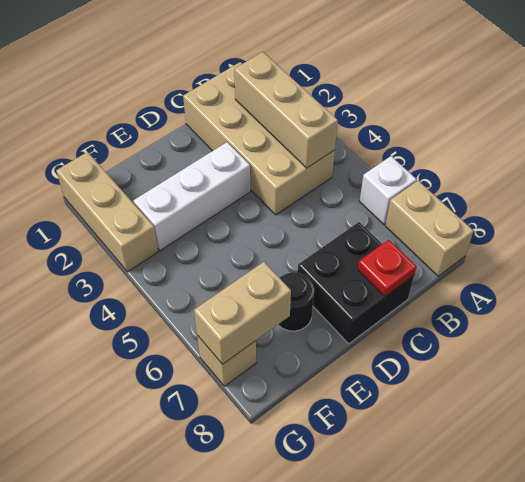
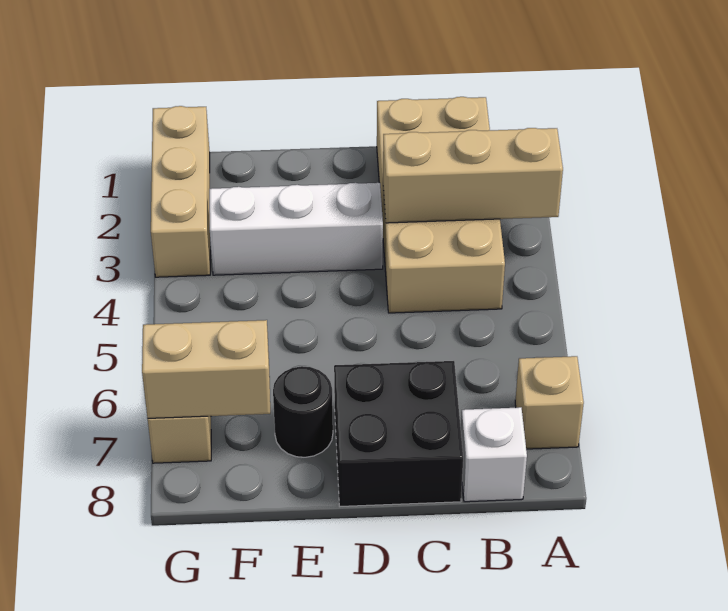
white 1x1 brick [359,156,417,225] -> white 1x1 brick moved to [461,407,527,502]
tan 1x2 brick [385,181,474,276] -> tan 1x1 brick [515,356,584,449]
tan 1x3 brick [234,52,338,168] -> tan 1x3 brick turned to [383,128,563,223]
red 1x1 plate [358,240,417,296] -> none

